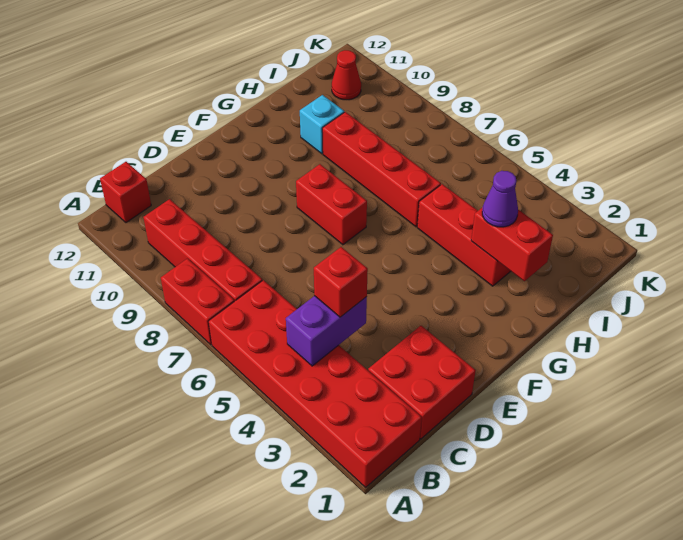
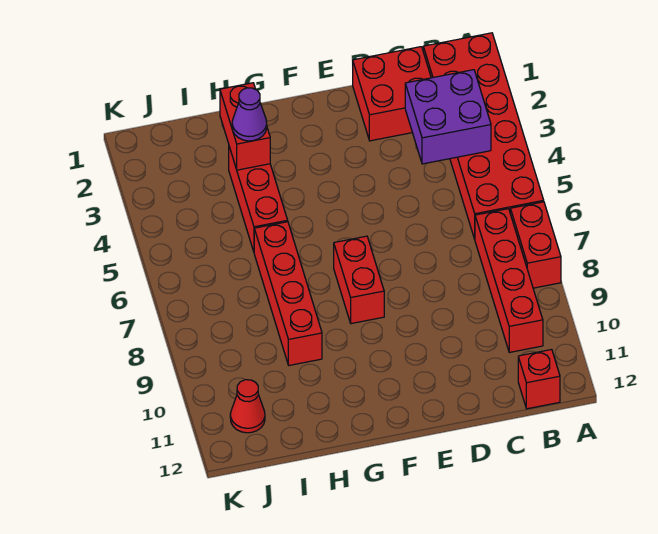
purple 1x2 brick [286,296,367,366] -> purple 2x2 brick [405,70,491,164]
red 1x1 brick [314,247,368,317] -> none
cyan 1x1 brick [300,95,344,154] -> none

